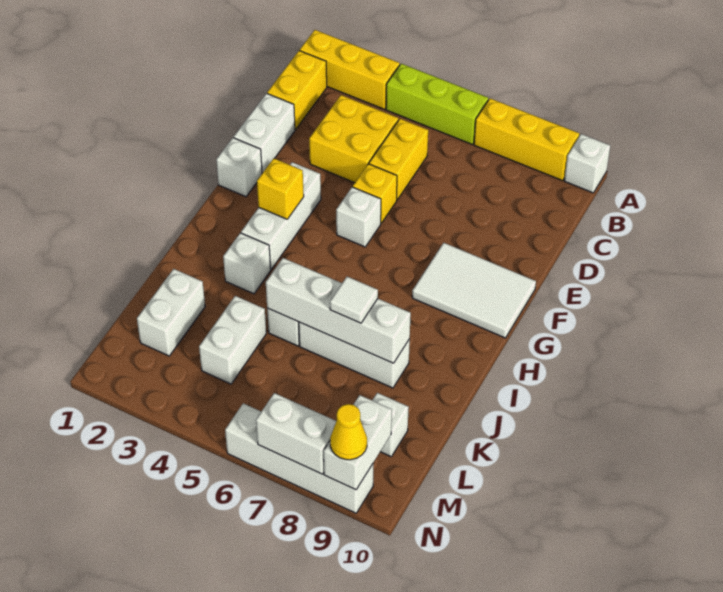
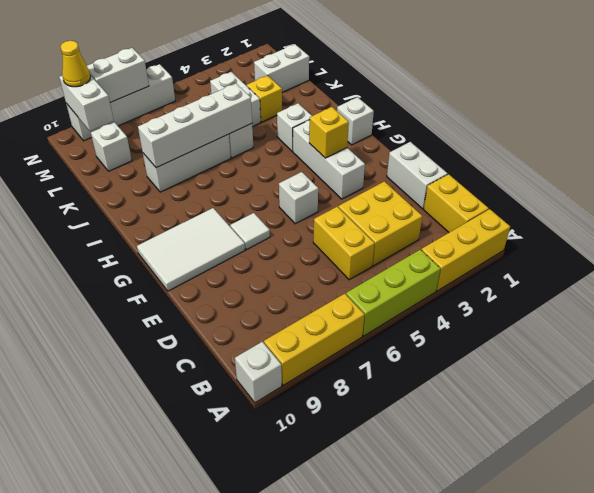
yellow 1x1 brick [353,164,397,223] -> yellow 1x1 brick moved to [247,76,282,122]
white 1x1 brick [216,138,262,197] -> white 1x1 brick moved to [337,97,374,145]
white 1x1 tile [330,277,378,323] -> white 1x1 tile moved to [230,213,270,250]
white 1x2 brick [137,269,205,356] -> white 1x2 brick turned to [254,44,309,92]

